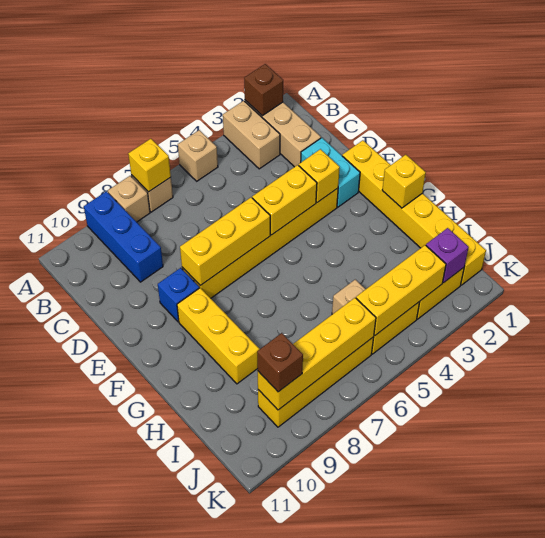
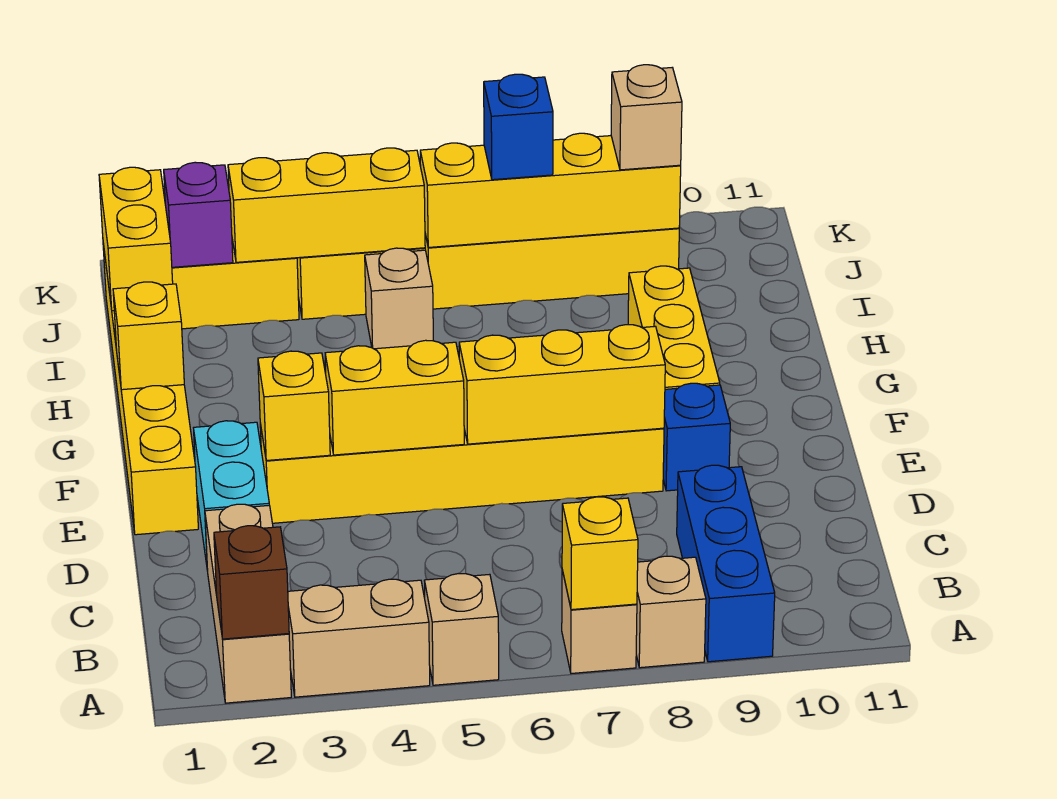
tan 1x2 brick [223,101,280,169] -> tan 1x2 brick turned to [288,579,430,697]
none -> yellow 1x2 brick [99,167,173,311]
none -> blue 1x1 brick [484,74,553,180]
brown 1x1 brick [257,333,303,392] -> tan 1x1 brick [611,65,682,170]

